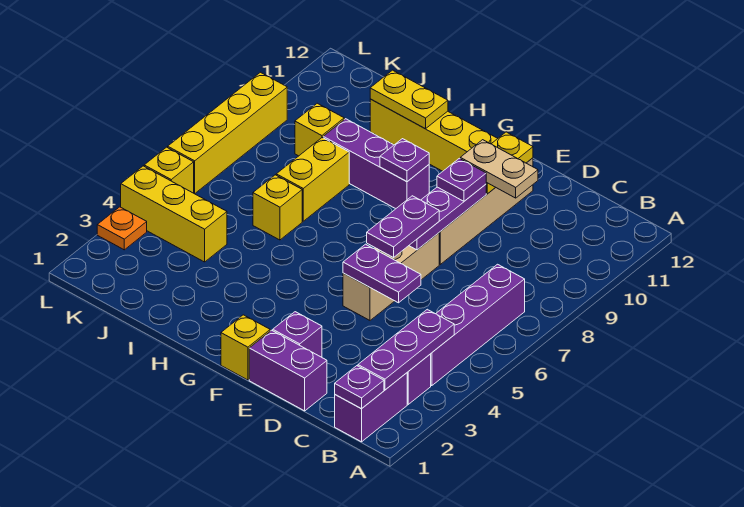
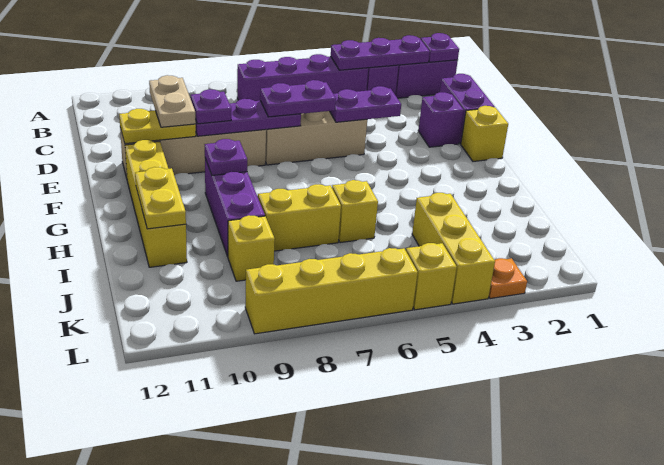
purple 1x2 plate [343,244,421,303] -> purple 1x2 plate turned to [330,86,401,122]

